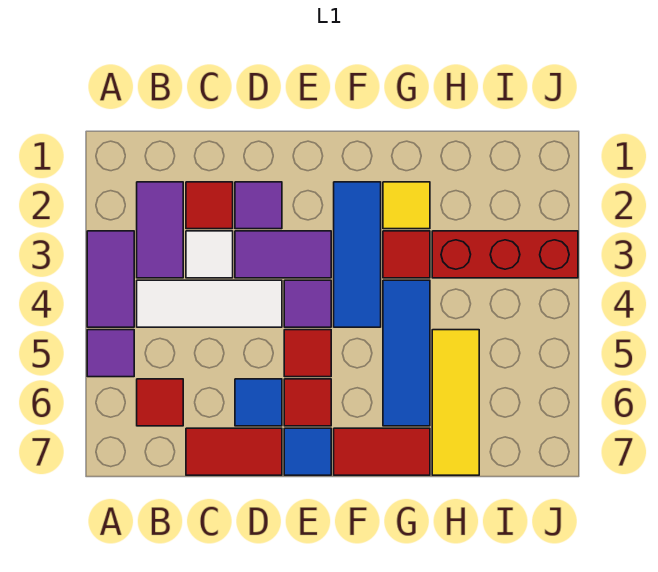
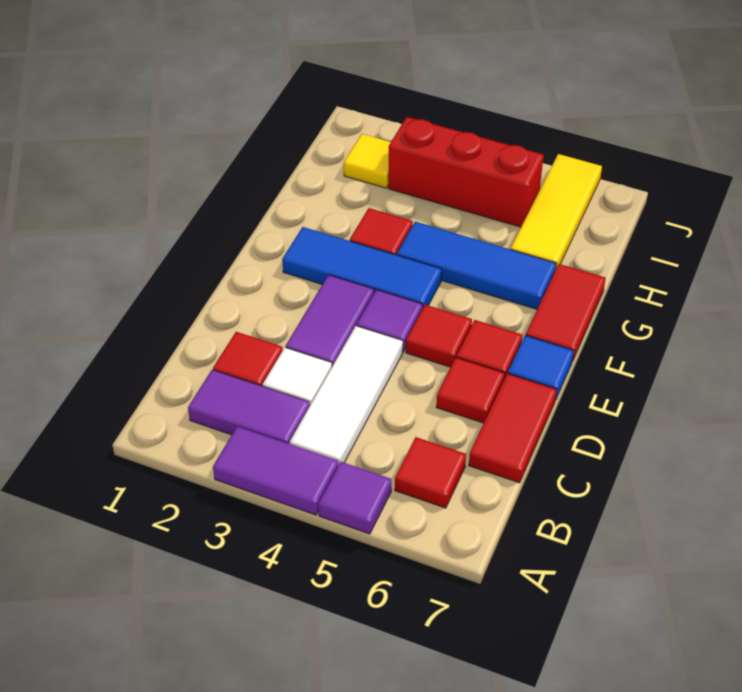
purple 1x1 tile [235,182,282,229] -> none
blue 1x1 tile [235,379,282,426] -> red 1x1 tile [436,357,504,423]
yellow 1x1 tile [383,182,430,229] -> yellow 1x1 tile moved to [344,134,391,188]
red 1x3 brick [432,231,578,278] -> red 1x3 brick turned to [388,117,544,227]
yellow 1x3 tile [432,330,479,475] -> yellow 1x3 tile turned to [511,154,602,270]

